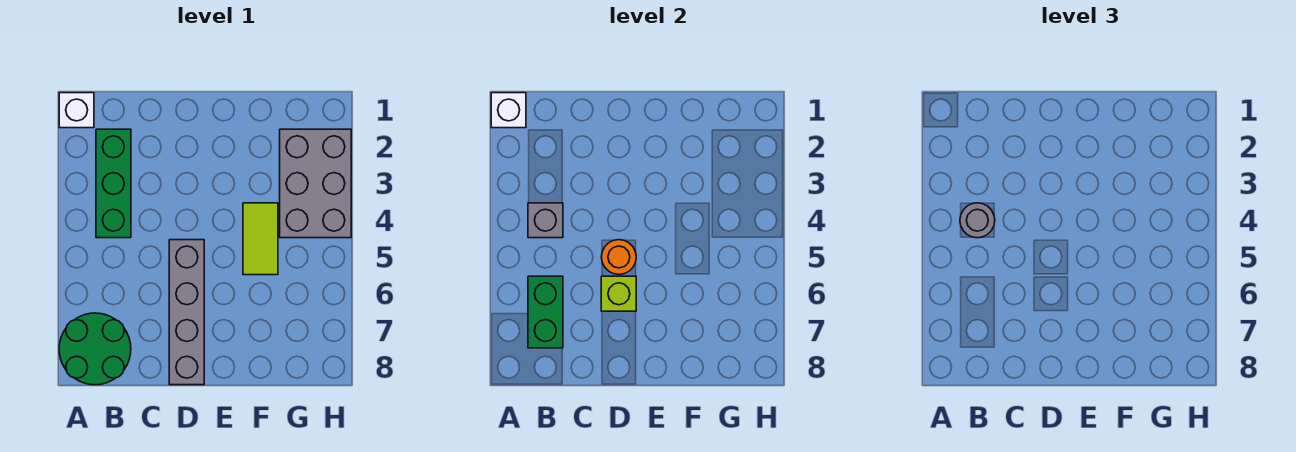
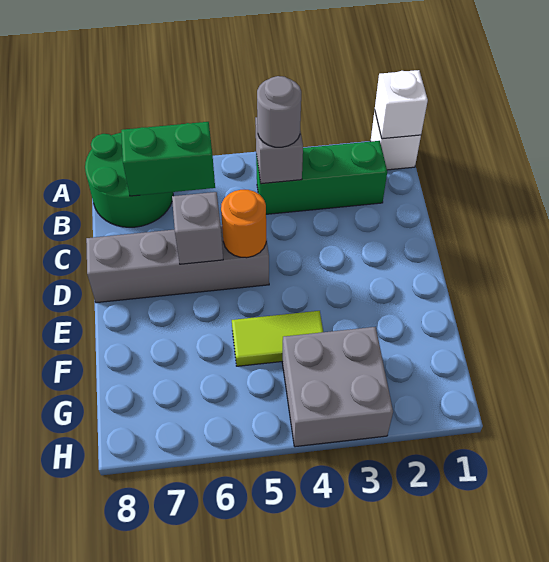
lime 1x1 brick [601,276,636,311] -> grey 1x1 brick [172,192,223,264]
grey 2x3 brick [280,129,351,238] -> grey 2x2 brick [282,327,393,447]

